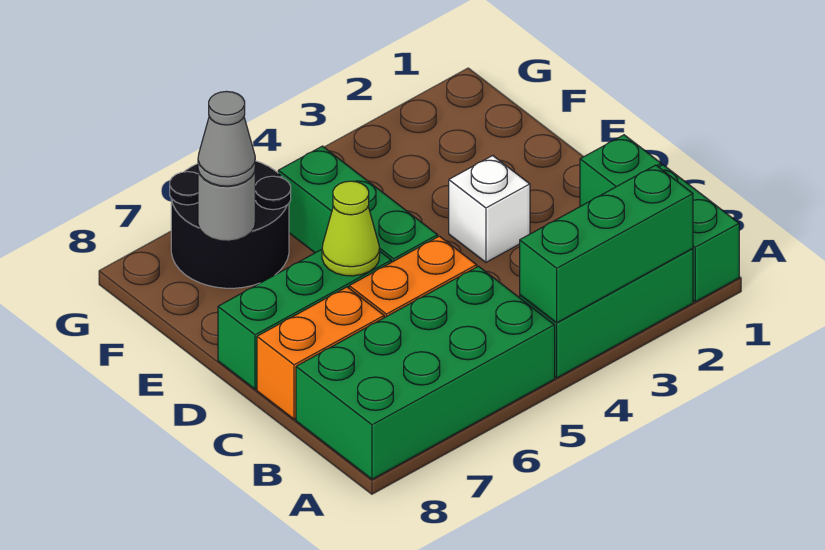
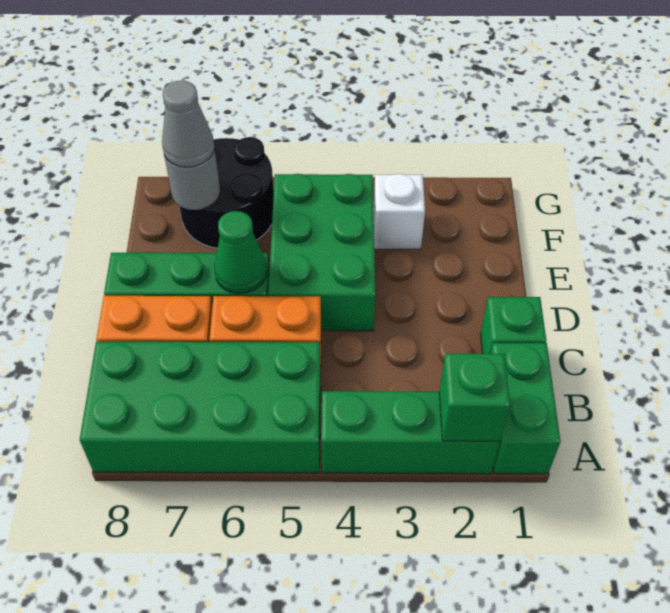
green 1x3 brick [520,165,693,323] -> green 1x1 brick [439,354,510,441]
white 1x1 brick [449,156,530,262] -> white 1x1 brick moved to [373,174,425,249]
green 1x3 brick [278,146,438,262] -> green 2x3 brick [268,174,375,331]
lime 1x1 cone [322,181,380,276] -> green 1x1 cone [214,211,267,294]

